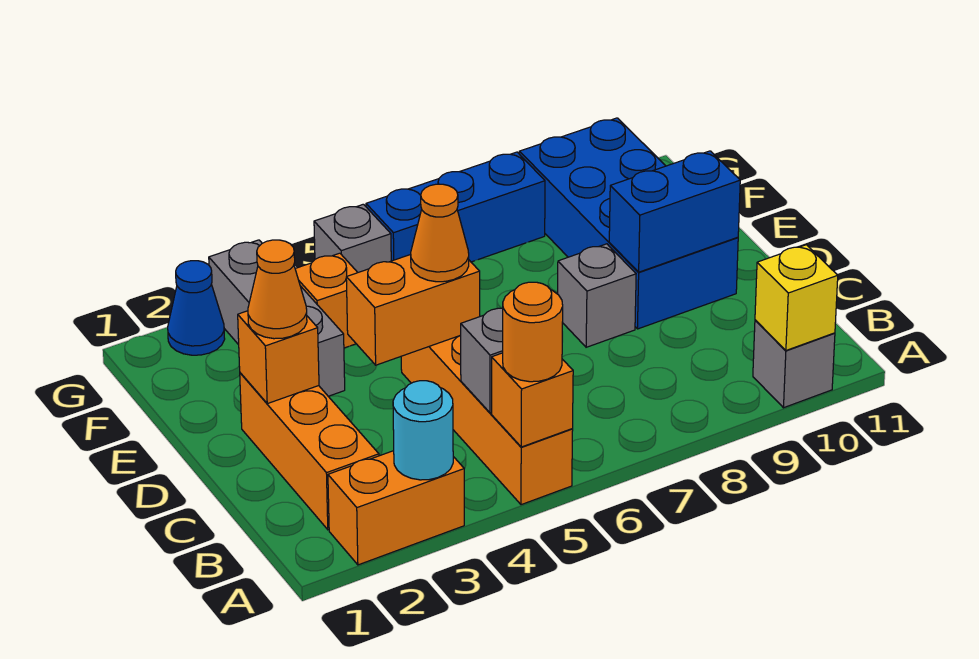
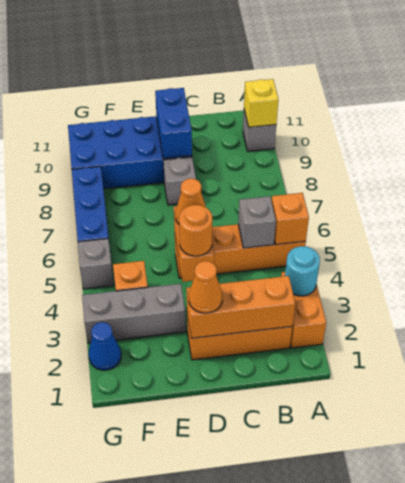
orange 1x1 round brick [503,282,563,382] -> orange 1x1 round brick moved to [179,205,212,256]
orange 1x1 brick [238,311,319,404] -> orange 1x3 brick [187,276,295,338]

